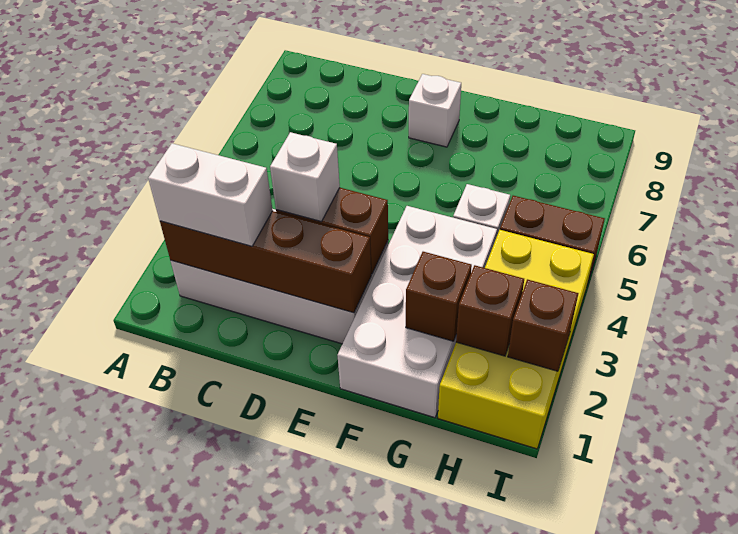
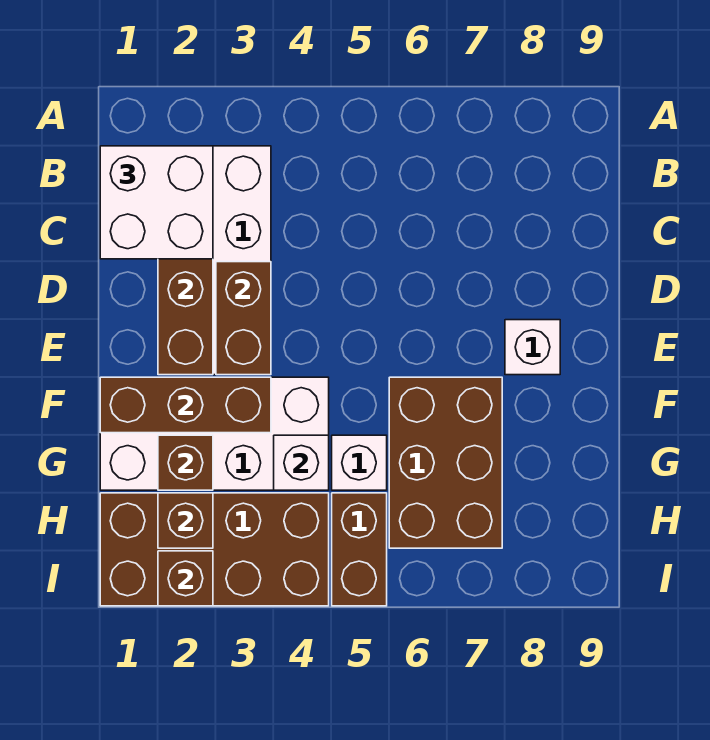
white 1x2 brick [148,143,273,246] -> white 2x2 brick [100,146,213,259]
white 1x1 brick [270,132,340,222] -> white 1x1 brick moved to [274,435,329,490]
none -> brown 1x3 brick [100,377,271,433]
none -> brown 2x3 brick [389,377,502,548]
yellow 2x4 brick [438,230,594,449] -> brown 2x4 brick [100,493,329,606]

